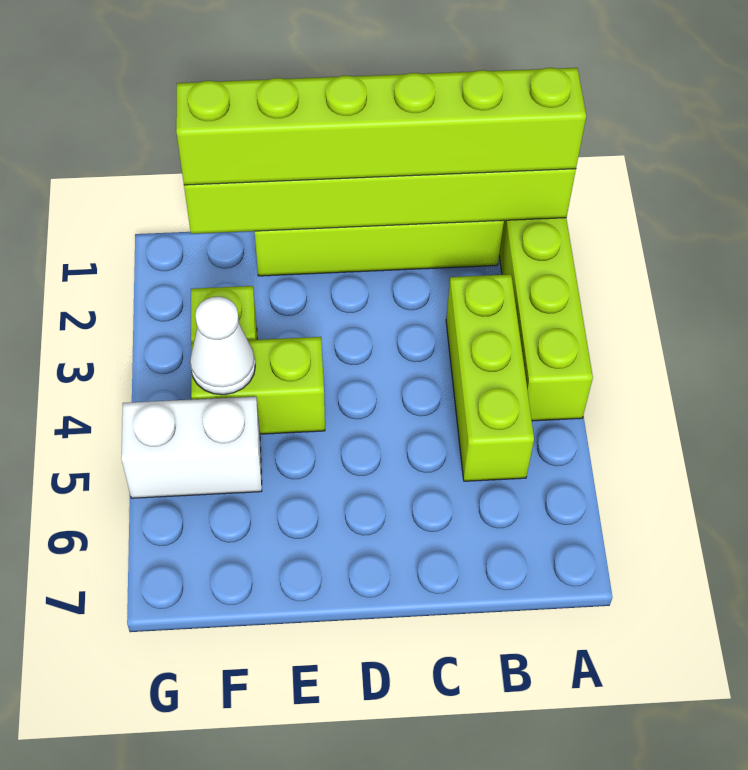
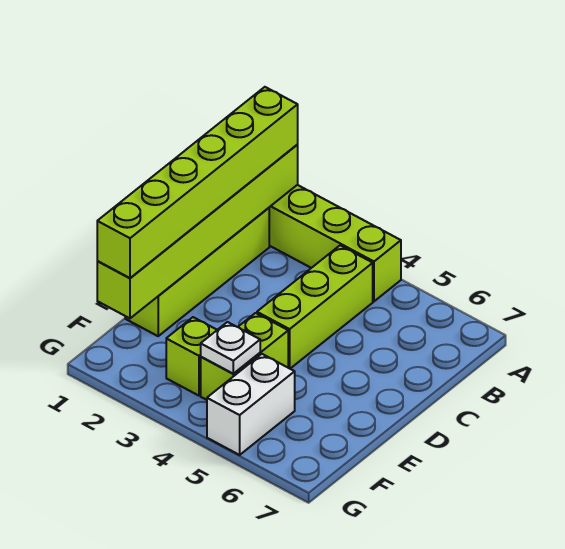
lime 1x3 brick [446,274,534,481] -> lime 1x3 brick turned to [257,245,373,369]
white 1x1 cone [190,297,255,395] -> white 1x1 plate [201,322,260,374]

